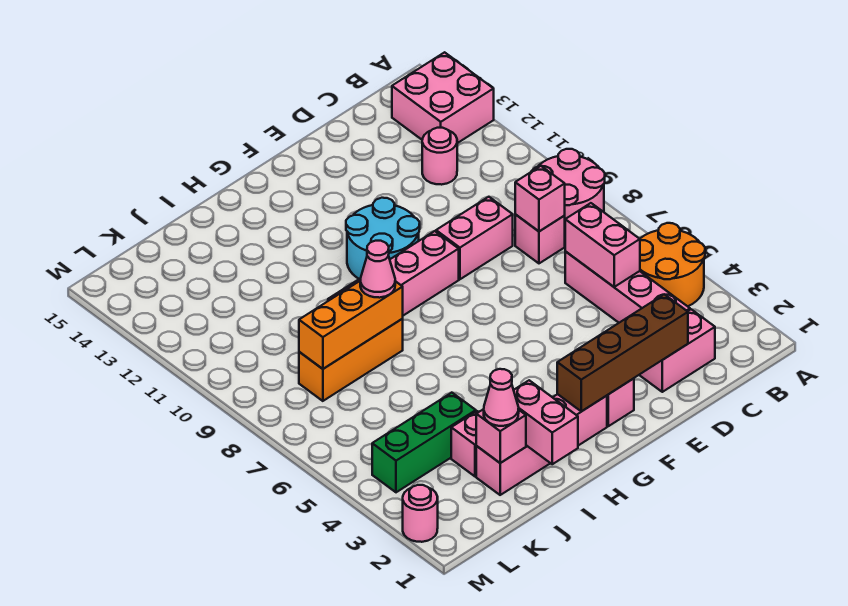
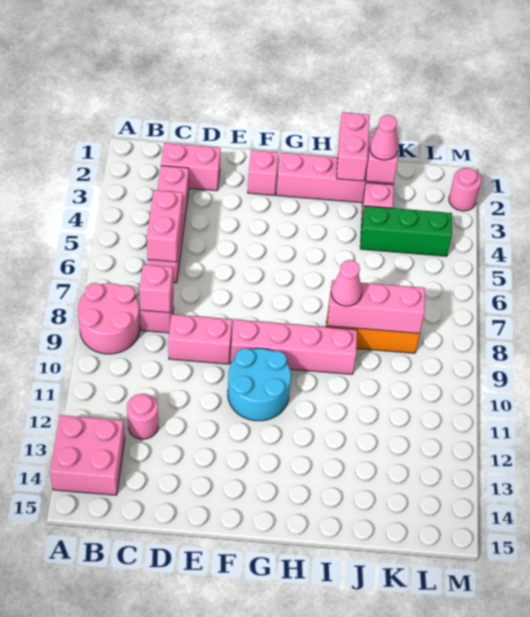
orange 2x2 round brick [640,223,705,306] -> none
brown 1x4 brick [557,294,688,411] -> none
orange 1x3 brick [299,281,403,369] -> pink 1x3 brick [328,280,425,333]

